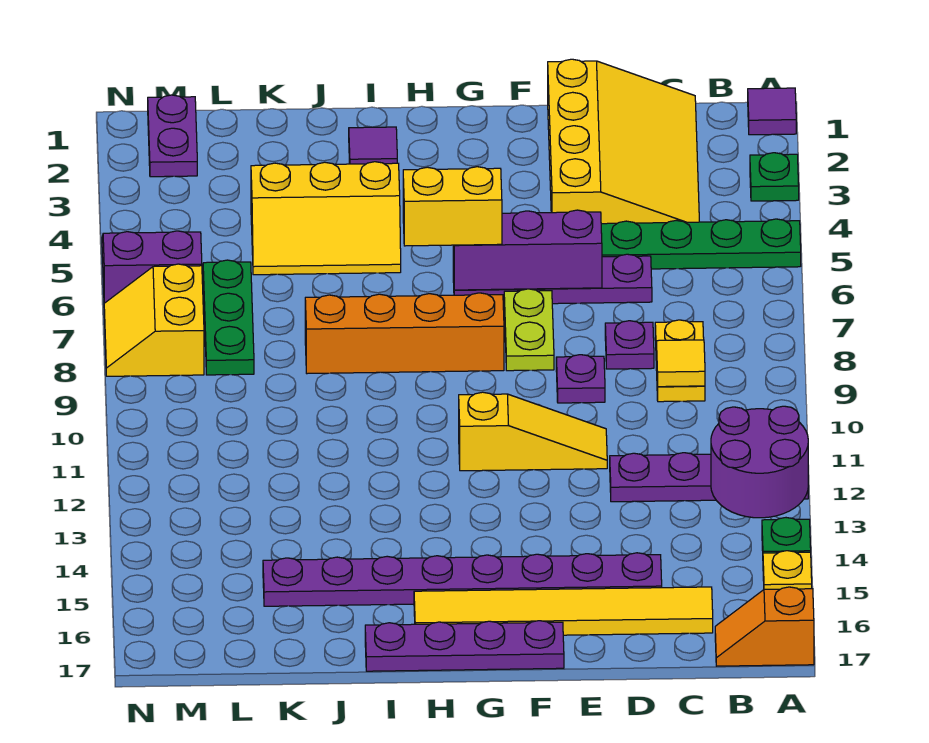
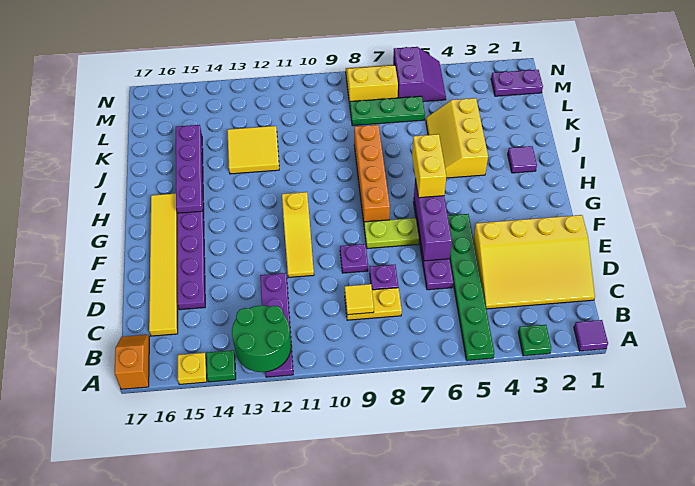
purple 2x2 round brick [711,406,808,518] -> green 2x2 round brick [232,306,291,372]
purple 1x4 plate [365,621,564,671] -> purple 1x4 plate moved to [176,125,203,213]
none -> yellow 2x2 tile [227,126,279,174]

